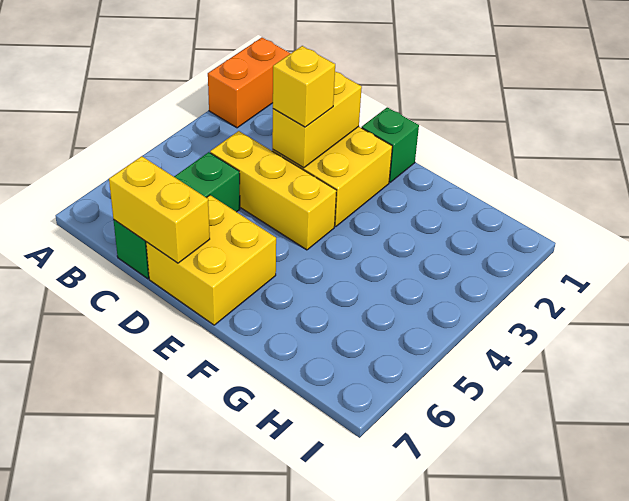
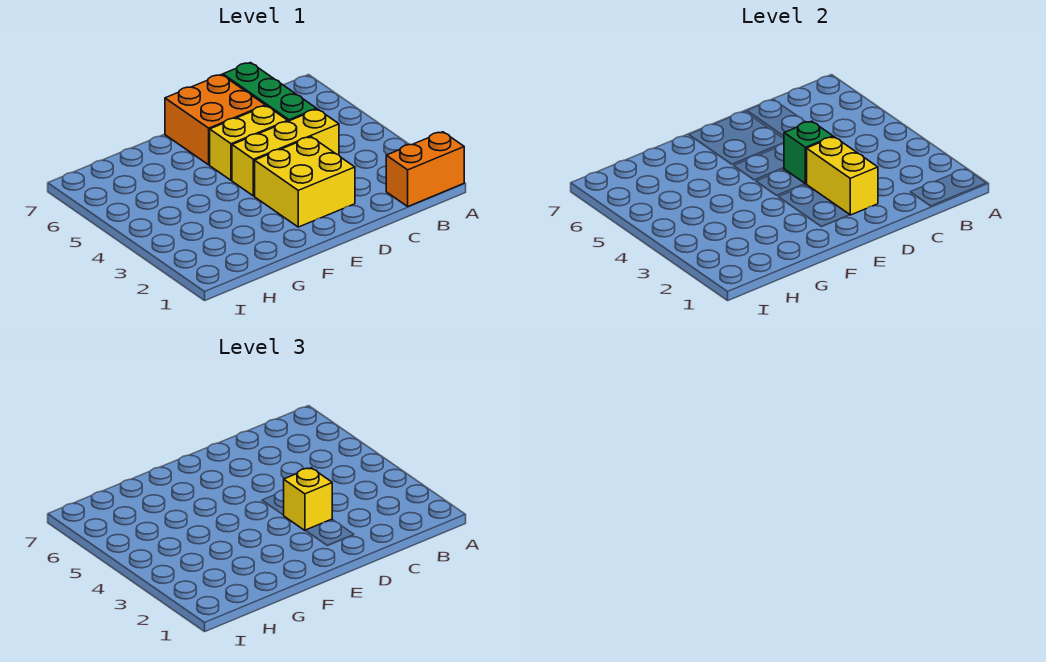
orange 1x2 brick [208,38,290,128] -> orange 1x2 brick turned to [386,132,464,206]
yellow 1x2 brick [109,156,210,263] -> yellow 1x2 brick moved to [210,106,288,180]
yellow 2x2 brick [146,195,276,325] -> orange 2x2 brick [165,75,265,165]
green 1x1 brick [362,107,419,182] -> green 1x1 brick moved to [784,121,833,184]

